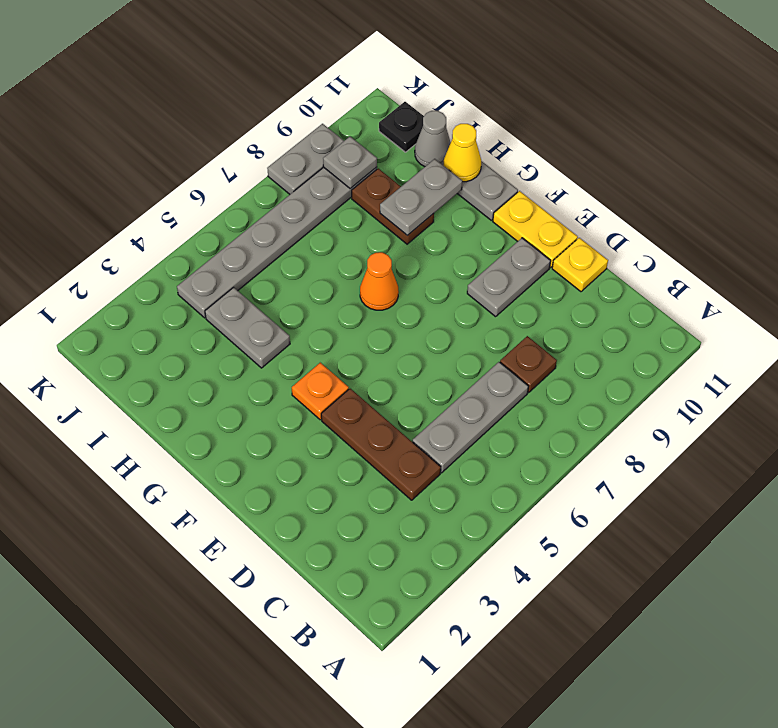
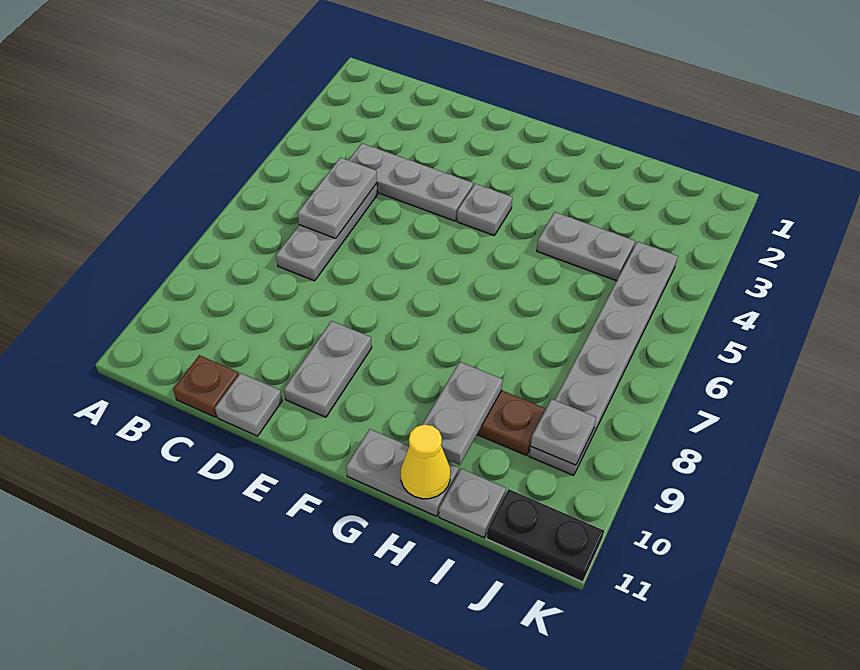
brown 1x3 plate [321,389,441,500] -> grey 1x3 plate [349,143,473,221]
brown 1x1 plate [500,336,557,393] -> brown 1x1 plate moved to [173,355,239,417]
yellow 1x1 plate [552,238,608,292] -> grey 1x1 plate [215,373,282,436]
yellow 1x2 plate [493,191,578,267] -> none
orange 1x1 plate [292,363,349,420] -> grey 1x1 plate [457,184,512,235]
orange 1x1 cone [360,252,399,310] -> none
grey 1x1 cone [415,111,451,167] -> grey 1x1 plate [439,469,506,538]
black 1x1 plate [379,102,424,152] -> black 1x2 plate [487,489,604,582]
grey 1x2 plate [267,124,344,194] -> grey 1x2 plate moved to [297,158,377,238]

